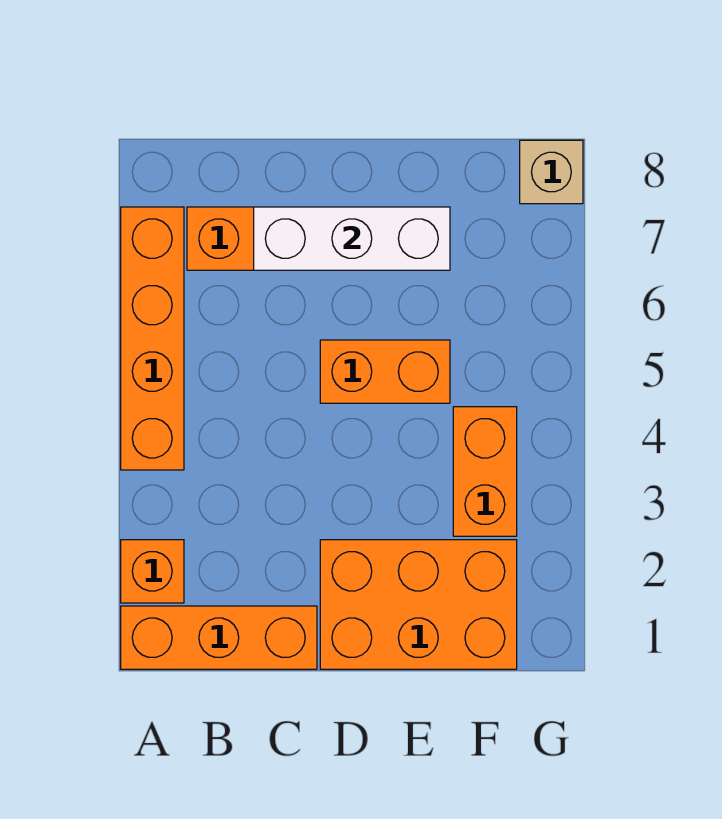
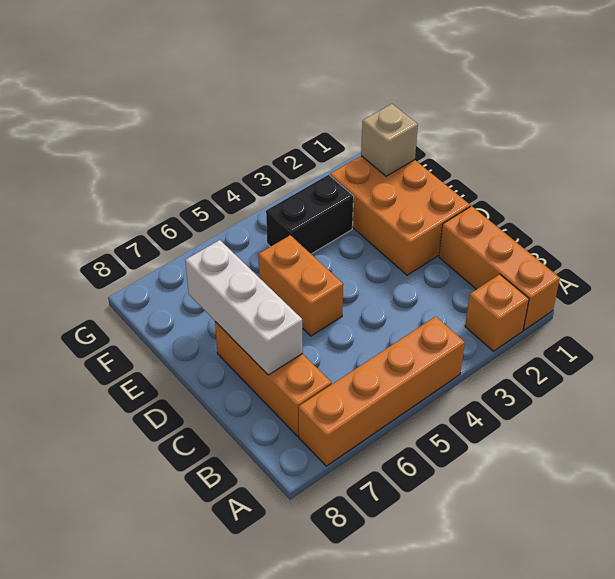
orange 1x2 brick [453,407,517,536] -> black 1x2 brick [266,175,354,254]
tan 1x1 brick [520,140,583,204] -> tan 1x1 brick moved to [361,104,418,176]

